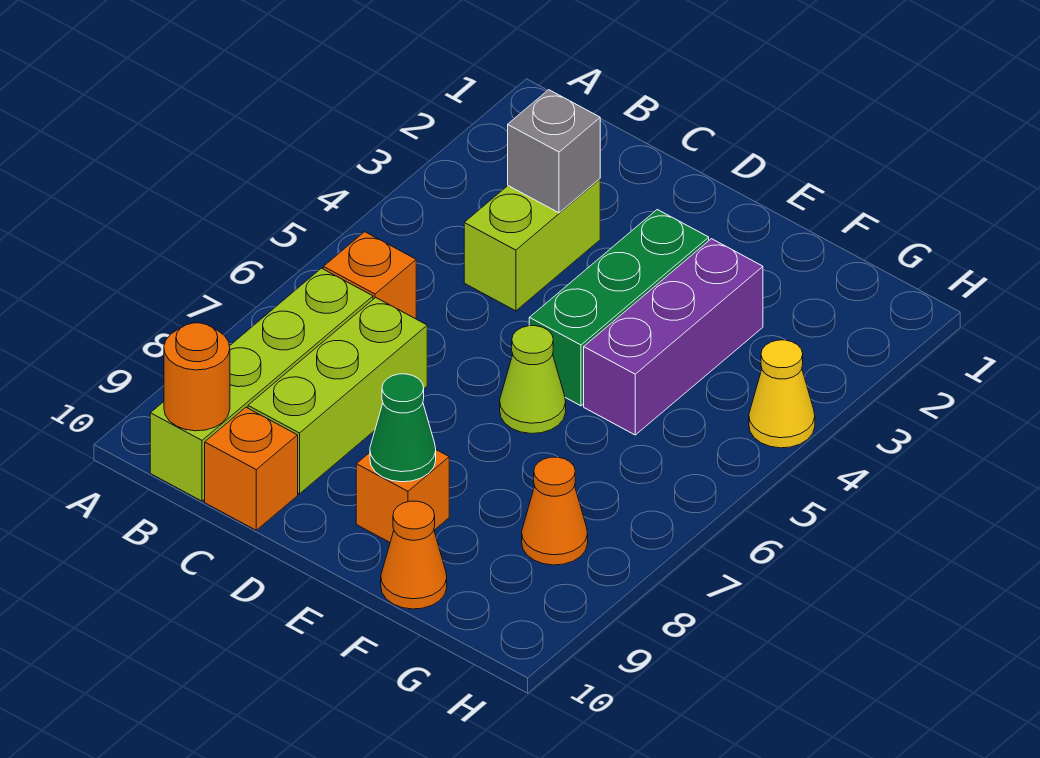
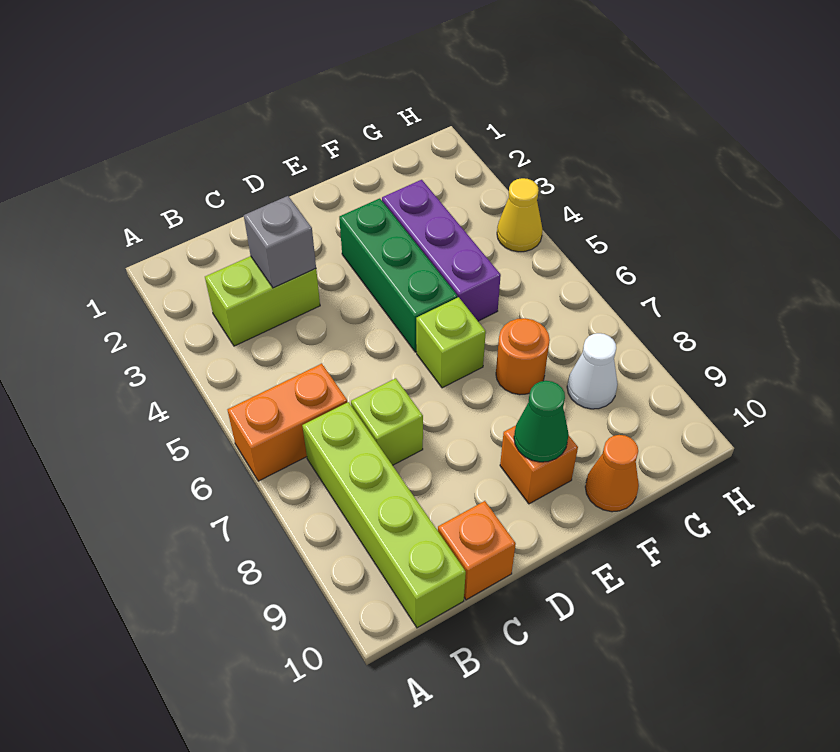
orange 1x1 brick [323,232,416,319] -> orange 1x2 brick [227,364,347,481]
orange 1x1 round brick [164,323,230,431] -> orange 1x1 round brick moved to [496,318,550,395]
lime 1x2 brick [464,179,600,311] -> lime 1x2 brick turned to [205,256,320,346]
lime 1x3 brick [248,298,427,494] -> lime 1x1 brick [351,378,423,465]
lime 1x1 cone [500,326,566,434] -> lime 1x1 brick [416,297,486,388]
orange 1x1 cone [522,457,588,565] -> white 1x1 cone [567,333,618,409]

